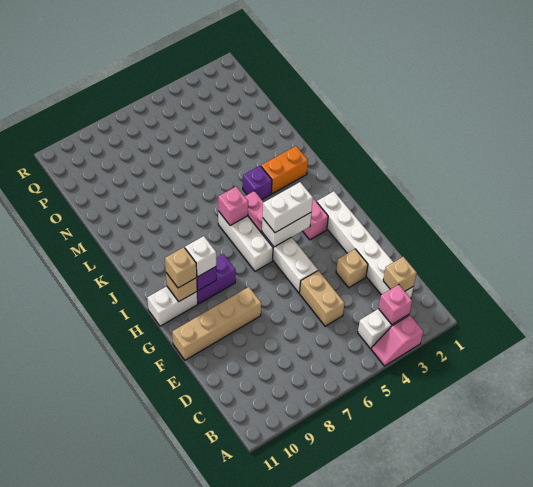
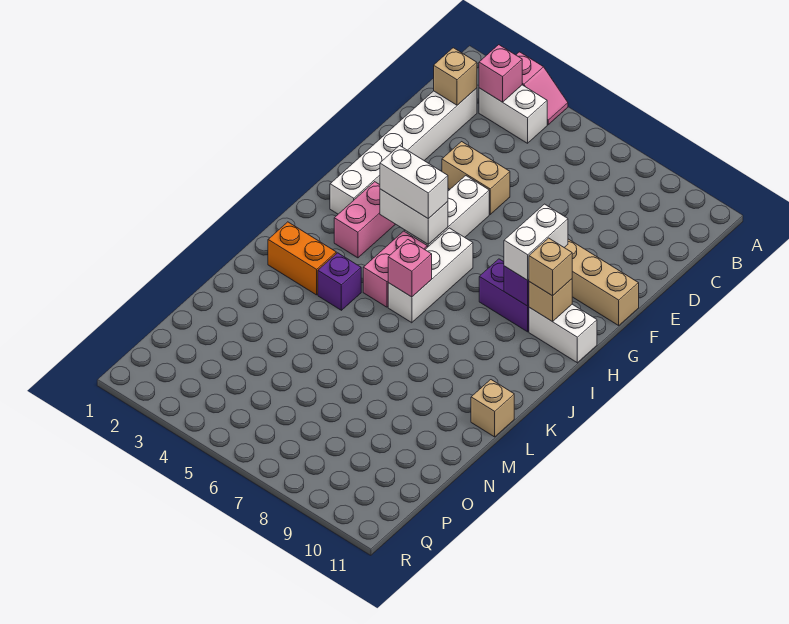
tan 1x2 brick [300,271,344,326] -> tan 1x2 brick turned to [442,142,510,214]
tan 1x1 brick [336,249,368,288] -> tan 1x1 brick moved to [471,380,514,437]
white 1x1 brick [185,236,216,276] -> white 1x2 brick [504,204,568,280]

